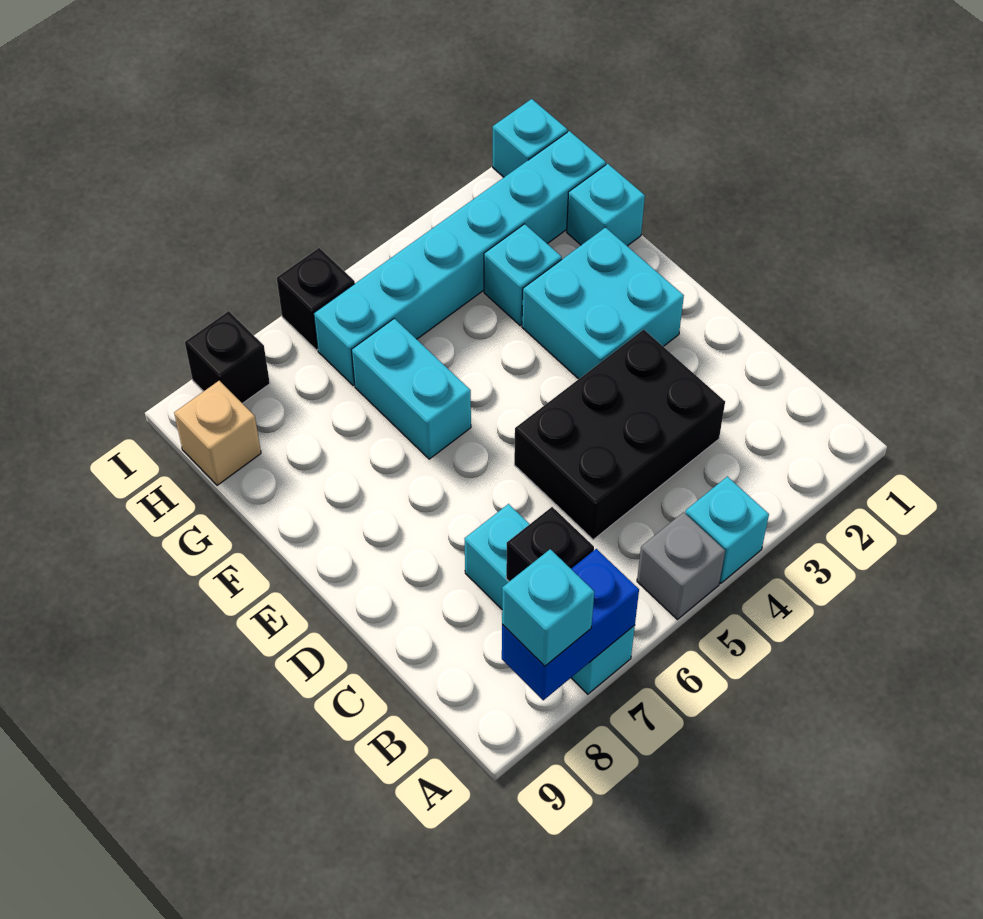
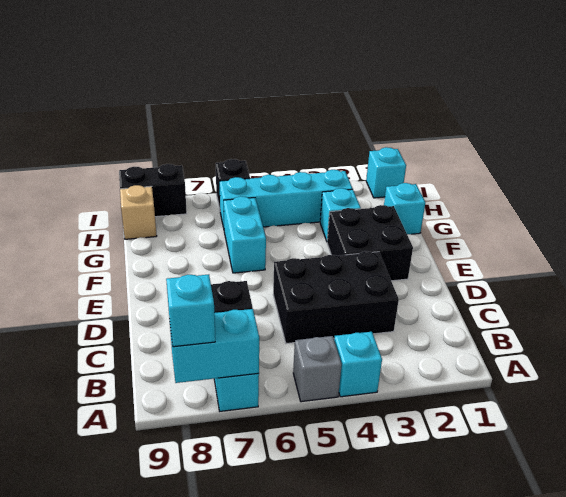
blue 1x2 brick [502,549,639,700] -> cyan 1x2 brick [170,309,259,383]
cyan 2x2 brick [522,227,684,379] -> black 2x2 brick [327,205,413,281]
cyan 1x6 brick [314,131,606,386] -> cyan 1x4 brick [219,170,353,228]
black 1x1 brick [185,311,270,404] -> black 1x2 brick [119,164,187,217]

